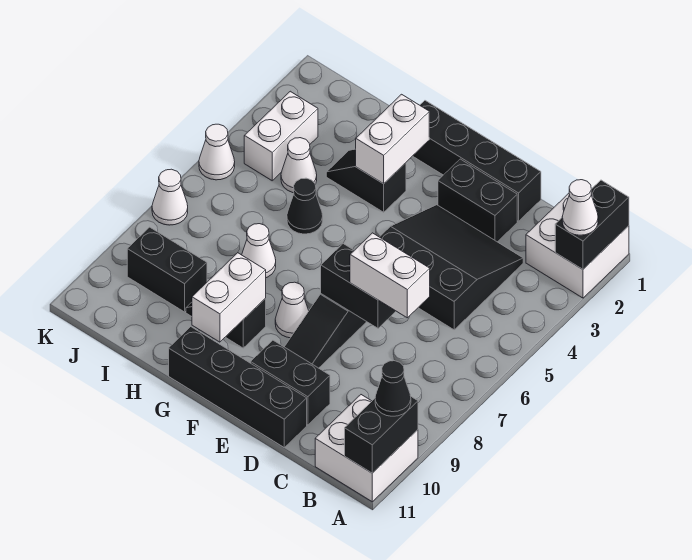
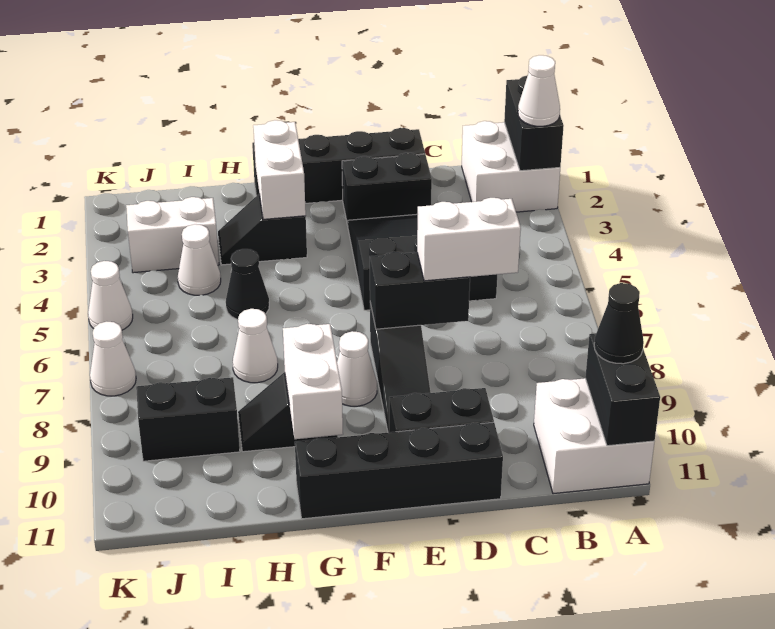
white 1x2 brick [244,91,318,181] -> white 1x2 brick turned to [126,197,219,273]

